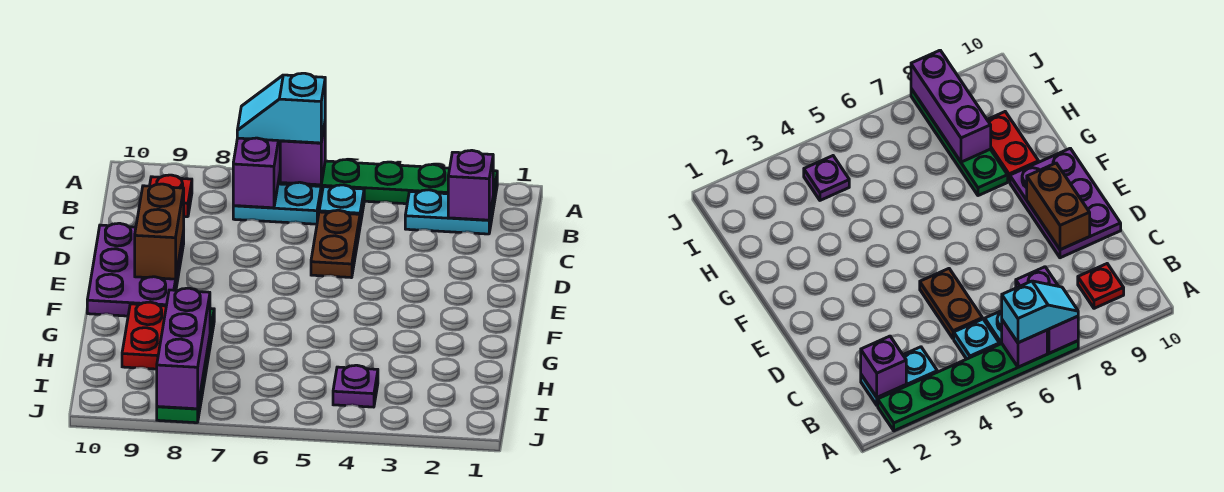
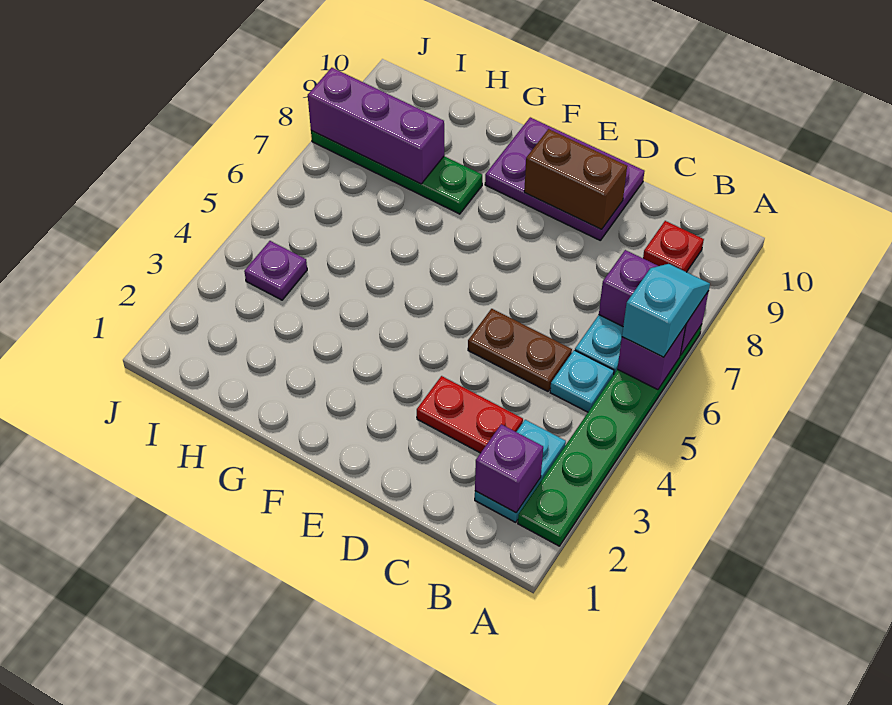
red 1x2 plate [122,302,166,369] -> red 1x2 plate moved to [417,376,523,453]

